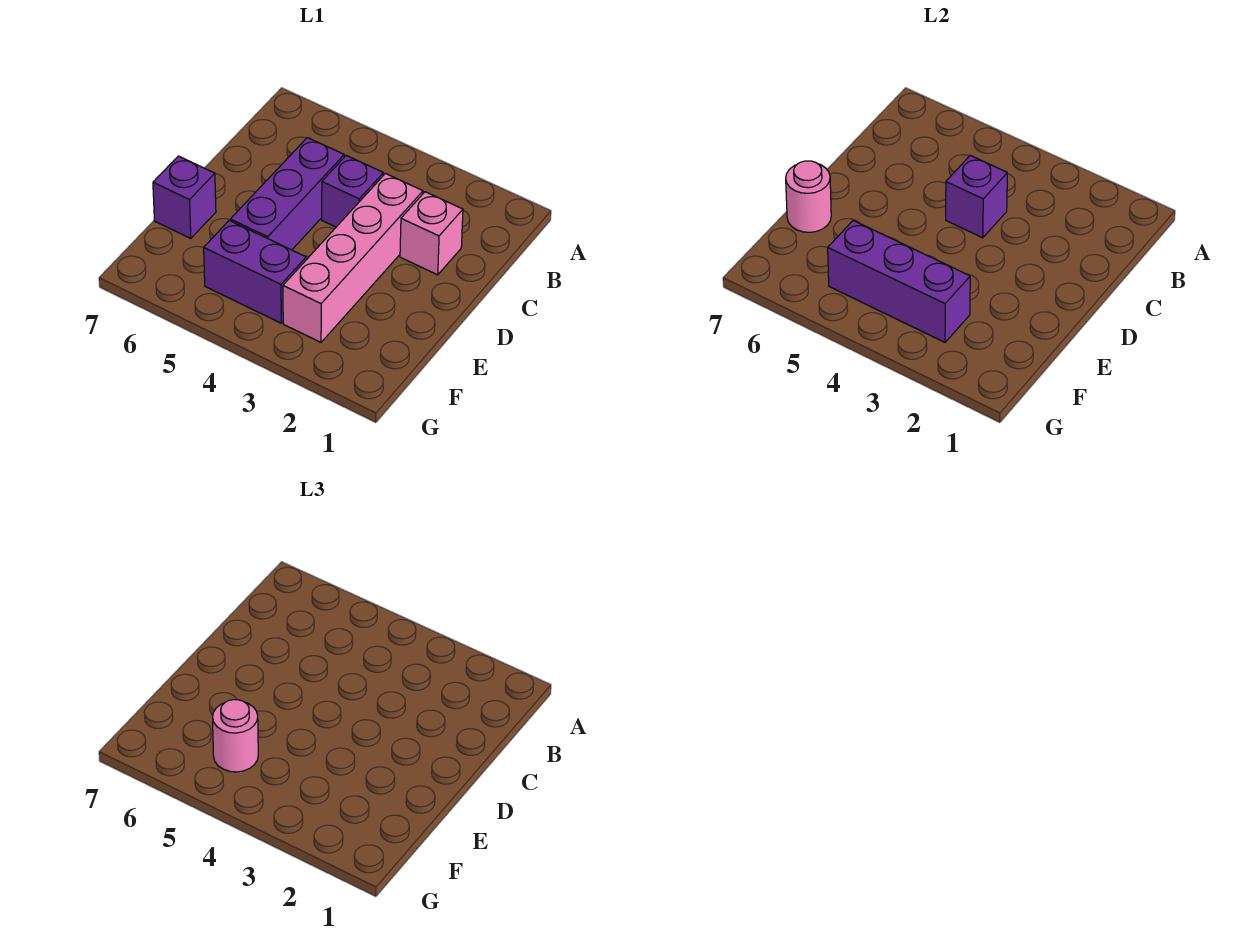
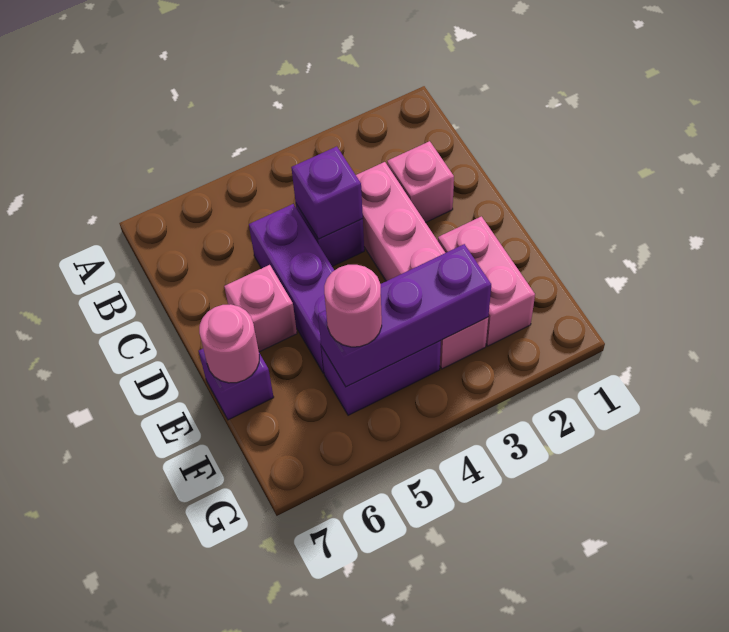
none -> pink 1x1 brick [224,265,297,352]
none -> pink 1x2 brick [438,216,535,346]

